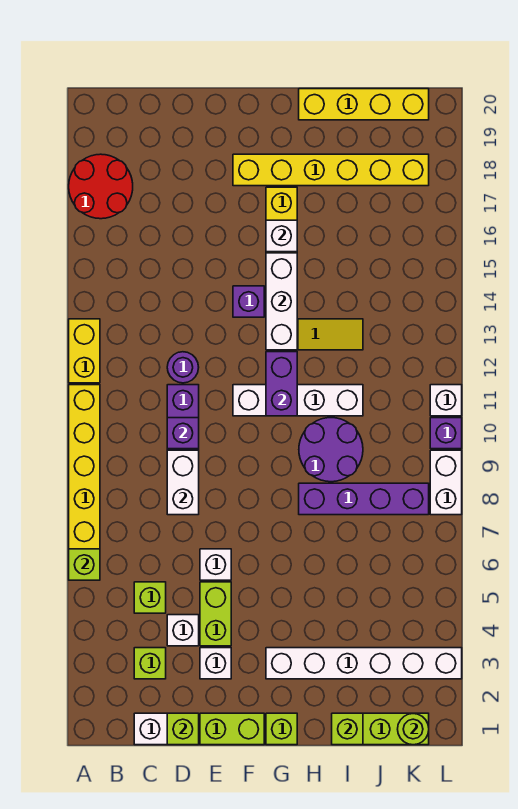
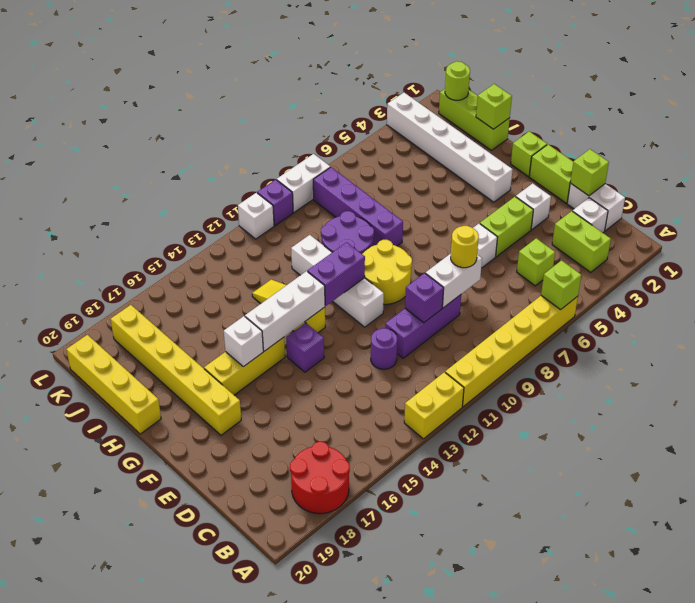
lime 1x1 brick [134,648,166,679] -> lime 1x2 brick [552,211,611,272]
white 1x1 brick [167,615,199,646] -> white 1x1 brick moved to [573,198,608,233]
none -> yellow 1x1 round brick [451,226,479,268]
none -> yellow 2x2 round brick [362,240,412,304]

